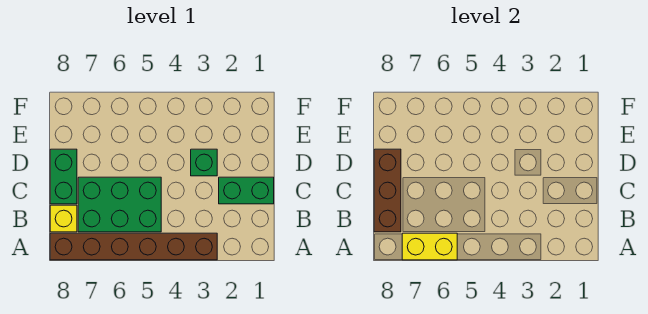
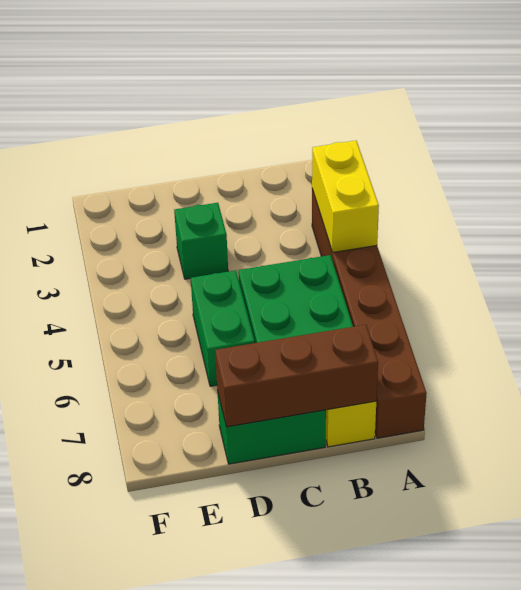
yellow 1x2 brick [402,233,457,260] -> yellow 1x2 brick moved to [312,141,379,252]
green 1x2 brick [219,177,274,204] -> green 1x2 brick moved to [191,270,255,386]

